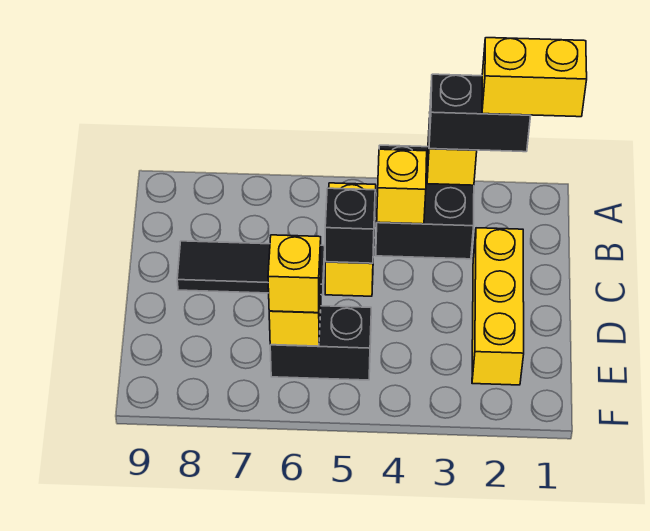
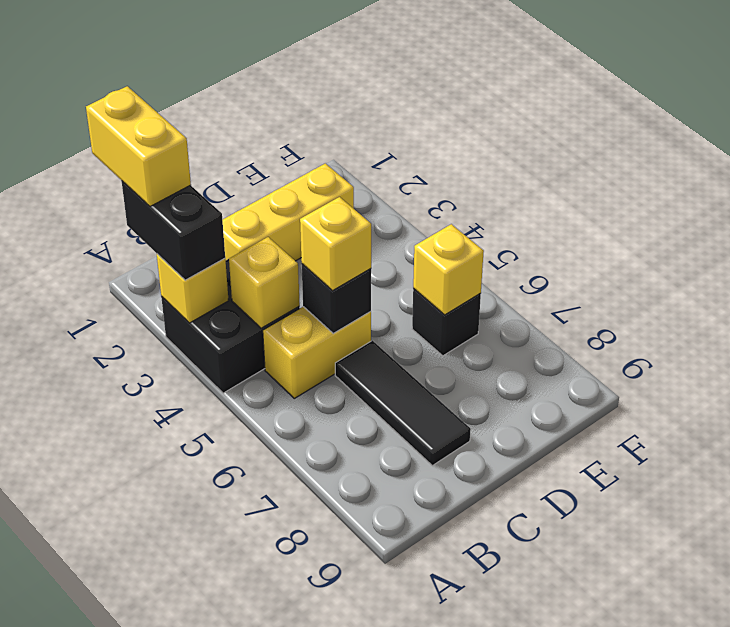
black 1x2 brick [270,306,371,380] -> black 1x1 brick [412,289,481,356]
yellow 1x1 brick [268,235,321,313] -> yellow 1x1 brick moved to [300,197,371,291]

